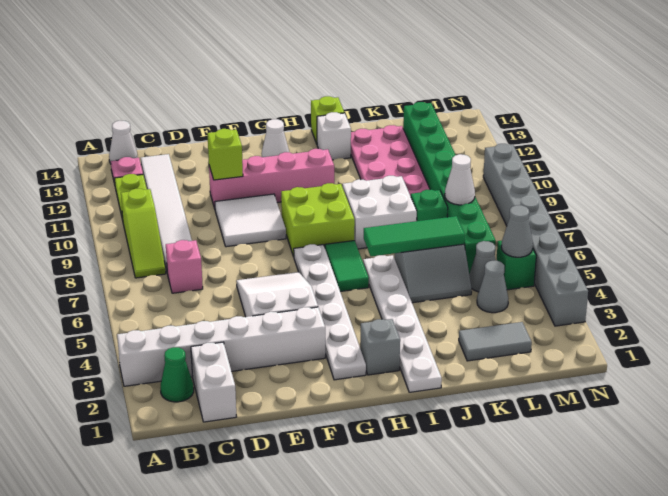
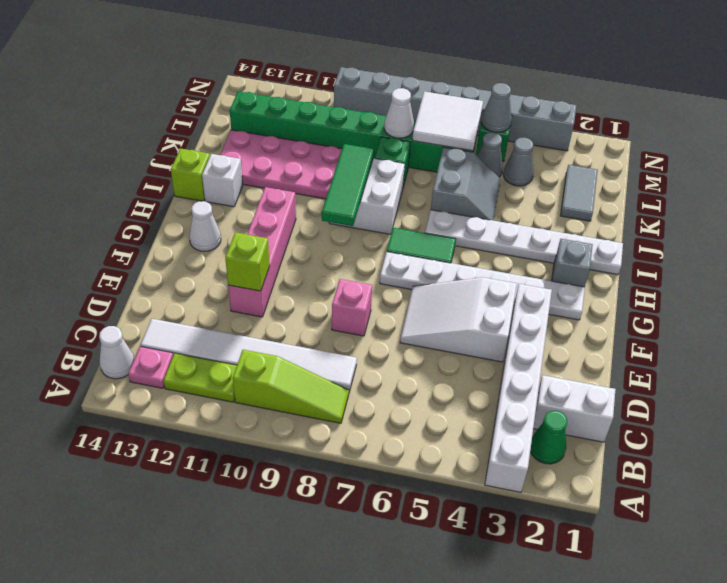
pink 1x1 brick [166,240,203,293] -> pink 1x1 brick moved to [332,279,372,336]
white 2x2 tile [215,194,286,247] -> white 2x2 tile moved to [412,91,483,151]
lime 2x2 brick [281,183,355,257] -> none
green 1x3 tile [364,216,465,256] -> green 1x3 tile moved to [322,144,374,226]

